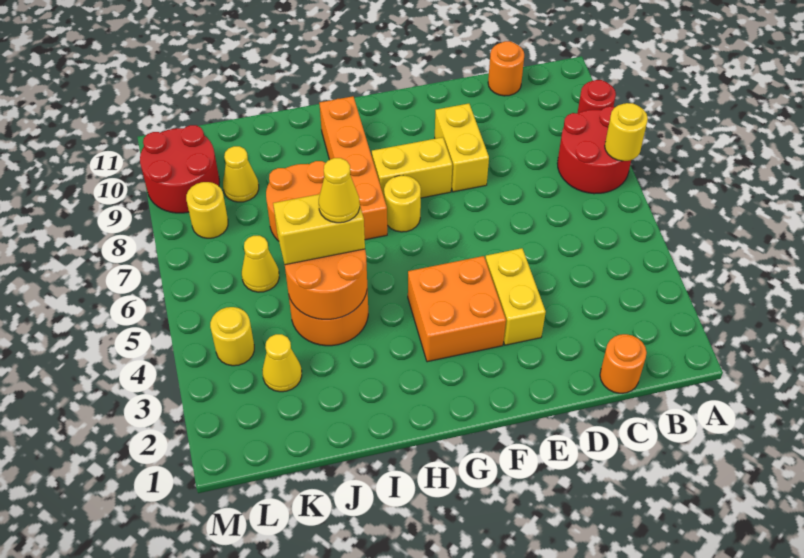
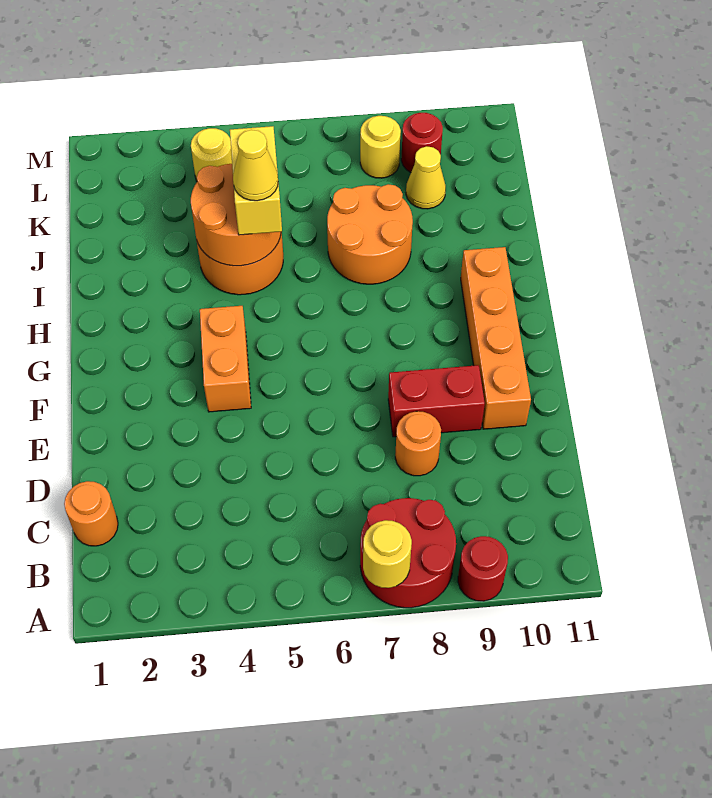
orange 1x1 round brick [488,41,524,96] -> orange 1x1 round brick moved to [395,411,441,476]
yellow 1x2 brick [485,248,546,345] -> none
yellow 1x2 brick [435,104,489,192] -> red 1x2 brick [388,365,485,437]
orange 2x2 brick [408,256,506,362] -> orange 1x2 brick [200,306,251,412]
yellow 1x2 brick [372,137,452,198] -> none
yellow 1x1 round brick [384,175,421,232] -> none
orange 1x4 brick [319,96,387,240] -> orange 1x4 brick turned to [461,247,531,429]
yellow 1x1 cone [262,334,302,392] -> none
yellow 1x1 cone [242,236,279,292] -> none
red 2x2 round brick [140,125,220,213] -> red 1x1 round brick [401,113,443,172]

